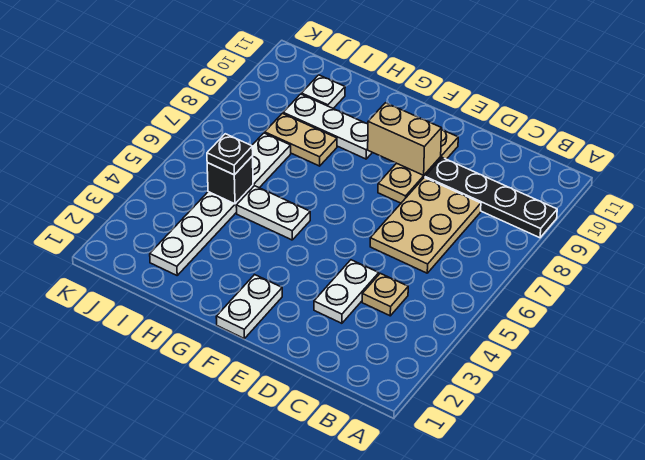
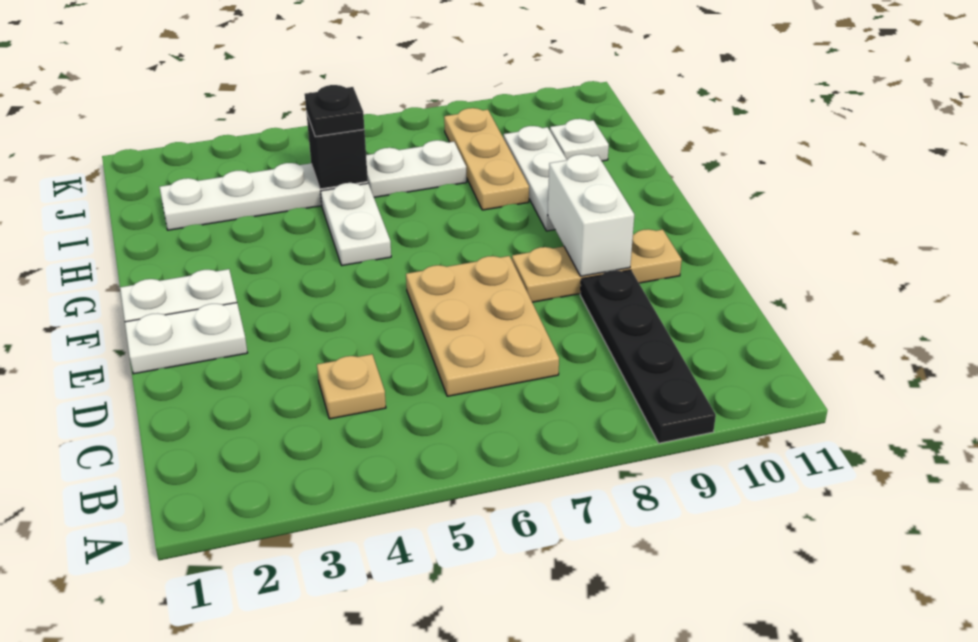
tan 2x3 plate [370,178,481,273] -> tan 2x3 plate turned to [406,256,559,396]
white 1x2 plate [314,260,379,323] -> white 1x2 plate moved to [125,303,247,374]
tan 1x2 brick [368,103,442,175] -> white 1x2 brick [548,154,634,276]
tan 1x2 plate [265,113,337,166] -> tan 1x3 plate [444,108,529,210]

